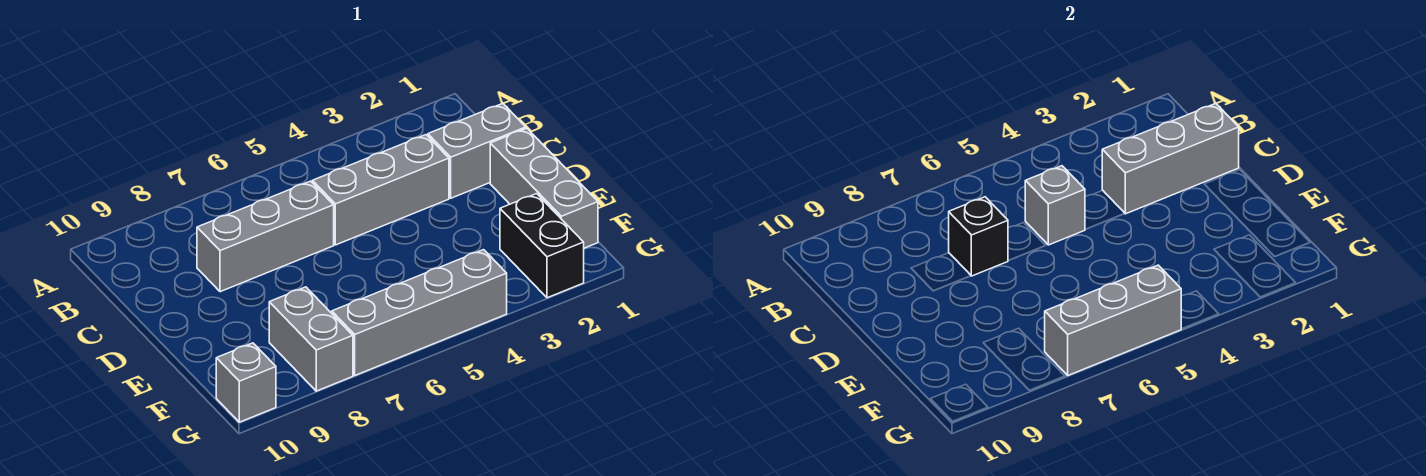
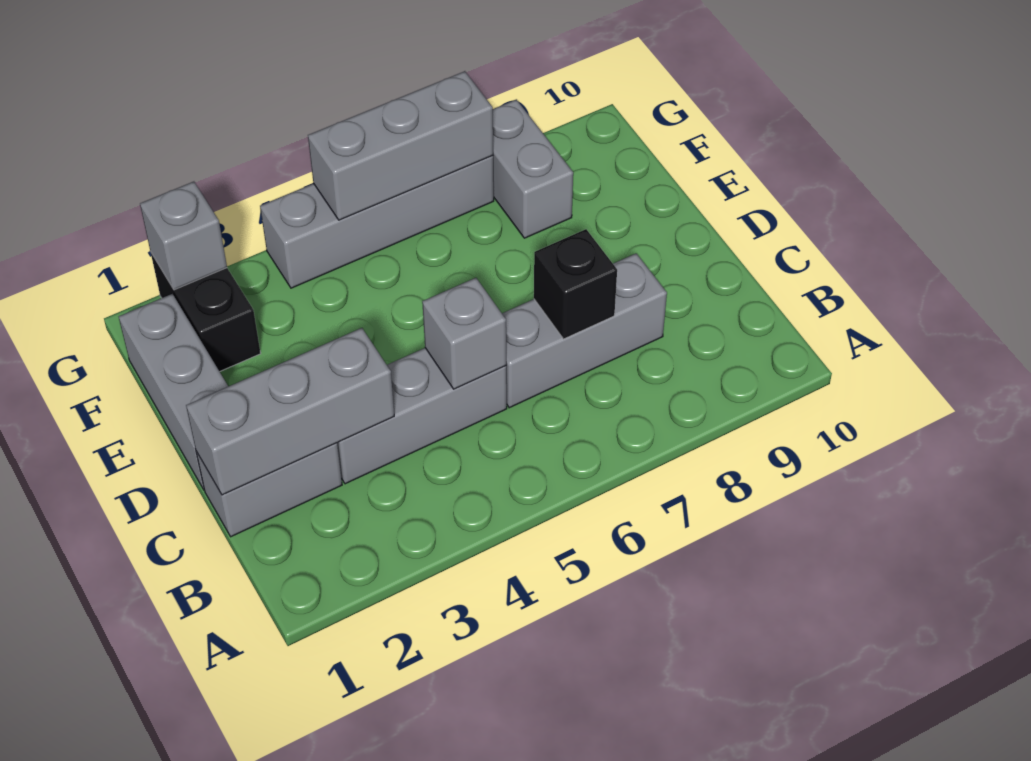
grey 1x1 brick [216,343,276,422] -> grey 1x1 brick moved to [140,182,227,290]

